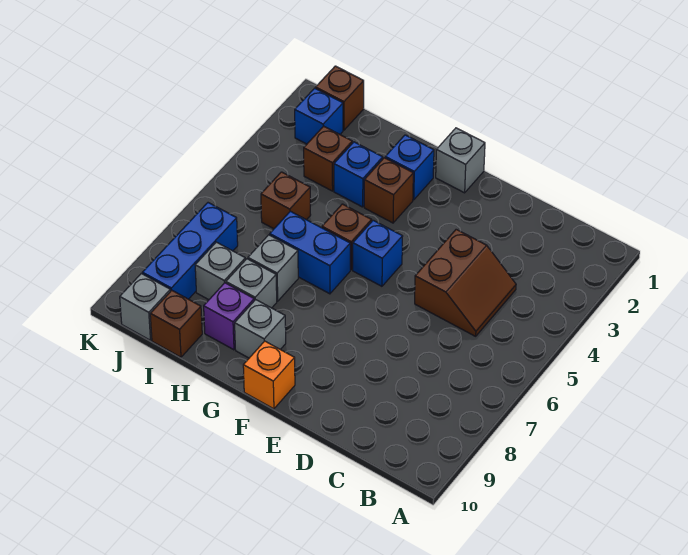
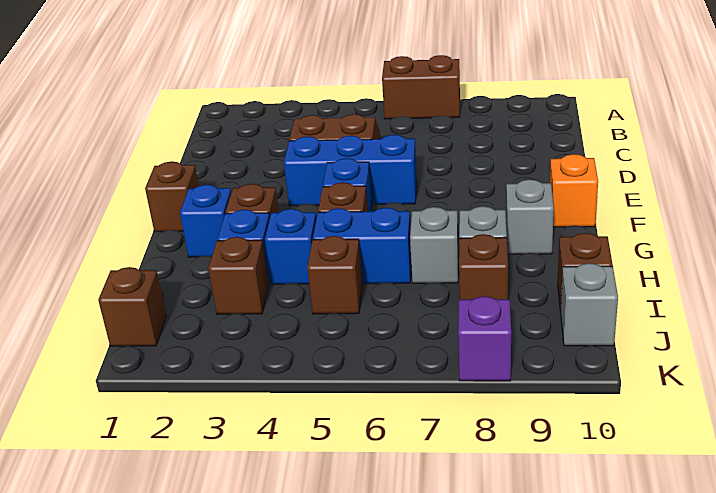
none -> brown 1x2 brick [382,55,460,119]
grey 1x1 brick [436,128,485,193] -> brown 1x1 brick [145,161,199,232]
blue 1x2 brick [270,211,350,294] -> blue 1x2 brick turned to [313,208,411,284]
purple 1x1 brick [204,283,254,350] -> purple 1x1 brick moved to [458,296,511,381]
grey 1x1 brick [195,242,245,300] -> brown 1x1 brick [459,234,508,300]
blue 1x1 brick [295,88,343,144] -> blue 1x1 brick moved to [265,209,316,284]
blue 1x3 brick [142,203,238,299] -> blue 1x3 brick moved to [284,135,417,206]

